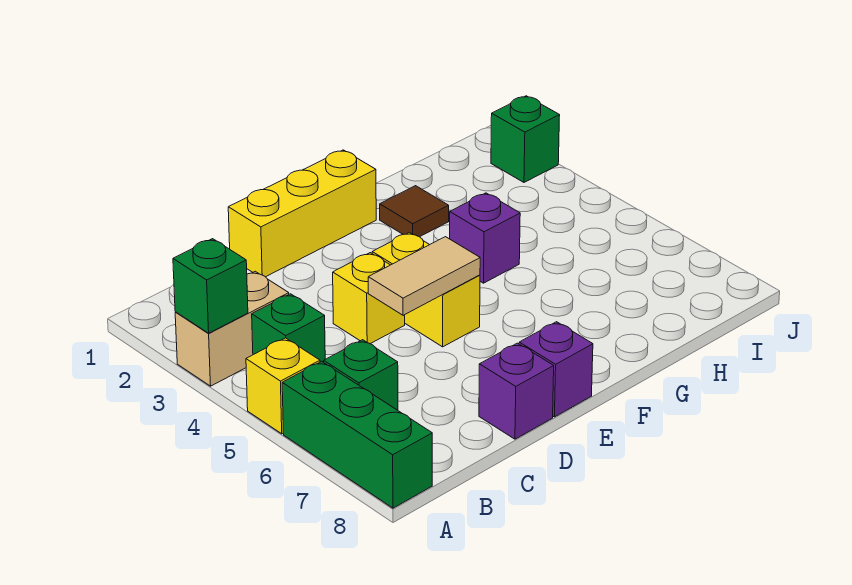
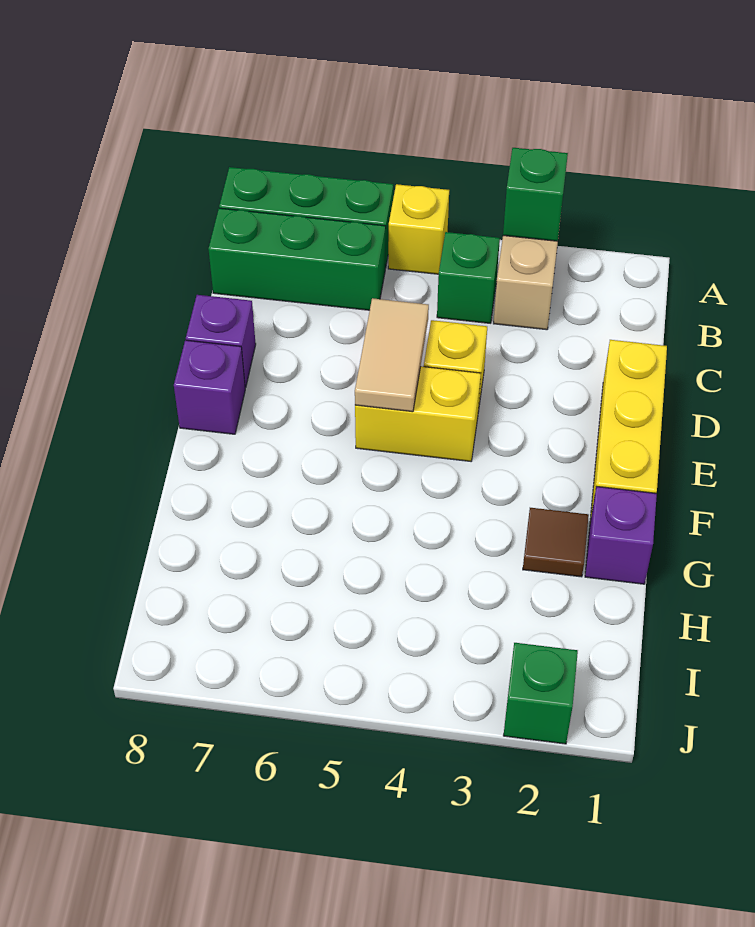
green 1x1 brick [324,340,398,410] -> green 1x3 brick [209,208,386,310]
purple 1x1 brick [450,193,520,283] -> purple 1x1 brick moved to [585,487,657,584]

